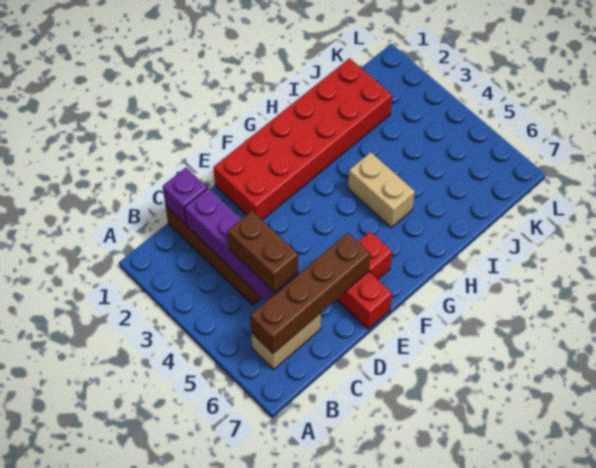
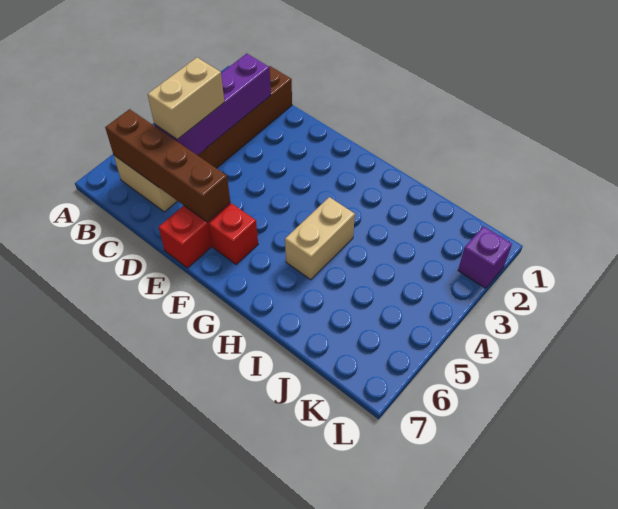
purple 1x1 brick [163,168,207,224] -> purple 1x1 brick moved to [458,226,512,288]
brown 1x2 brick [228,211,298,292] -> tan 1x2 brick [148,58,224,139]
red 2x6 brick [214,58,392,220] -> none

